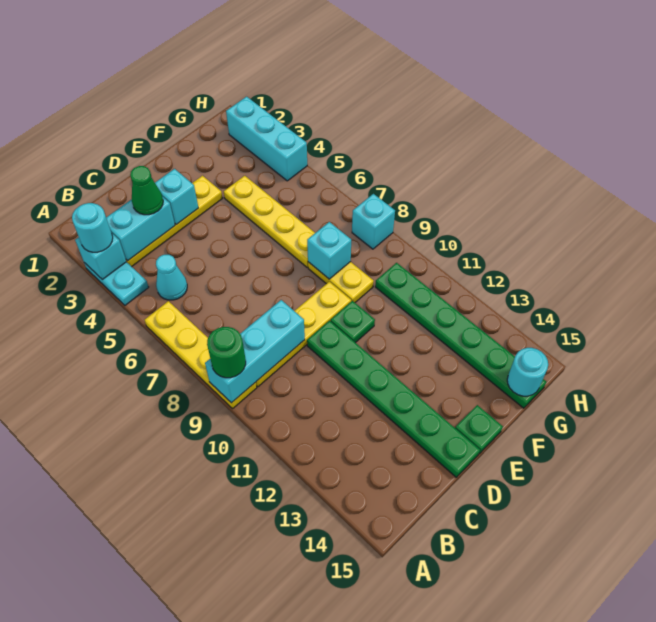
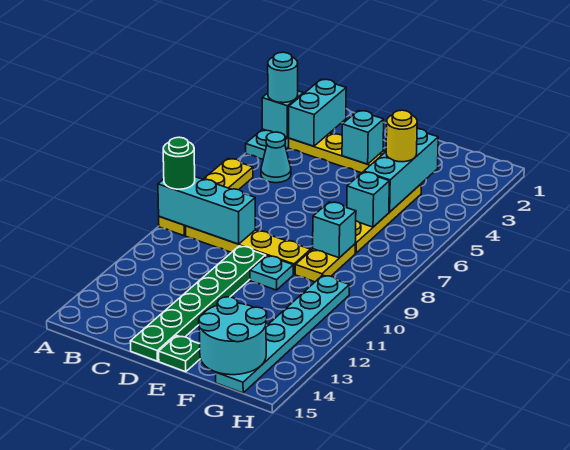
cyan 1x2 brick [106,197,175,261] -> cyan 1x2 brick turned to [289,79,346,146]
green 1x1 cone [130,166,163,215] -> none
green 1x1 plate [331,301,375,343] -> cyan 1x1 plate [250,256,293,290]
none -> yellow 1x1 round brick [386,110,417,162]
green 1x6 plate [375,263,546,408] -> cyan 1x6 plate [216,275,349,393]
cyan 1x1 round brick [507,348,548,396] -> cyan 2x2 round brick [199,297,267,375]
cyan 1x3 brick [226,97,307,181] -> cyan 1x3 brick moved to [364,129,438,212]
cyan 1x1 brick [352,194,395,249] -> cyan 1x1 brick moved to [347,172,389,227]

